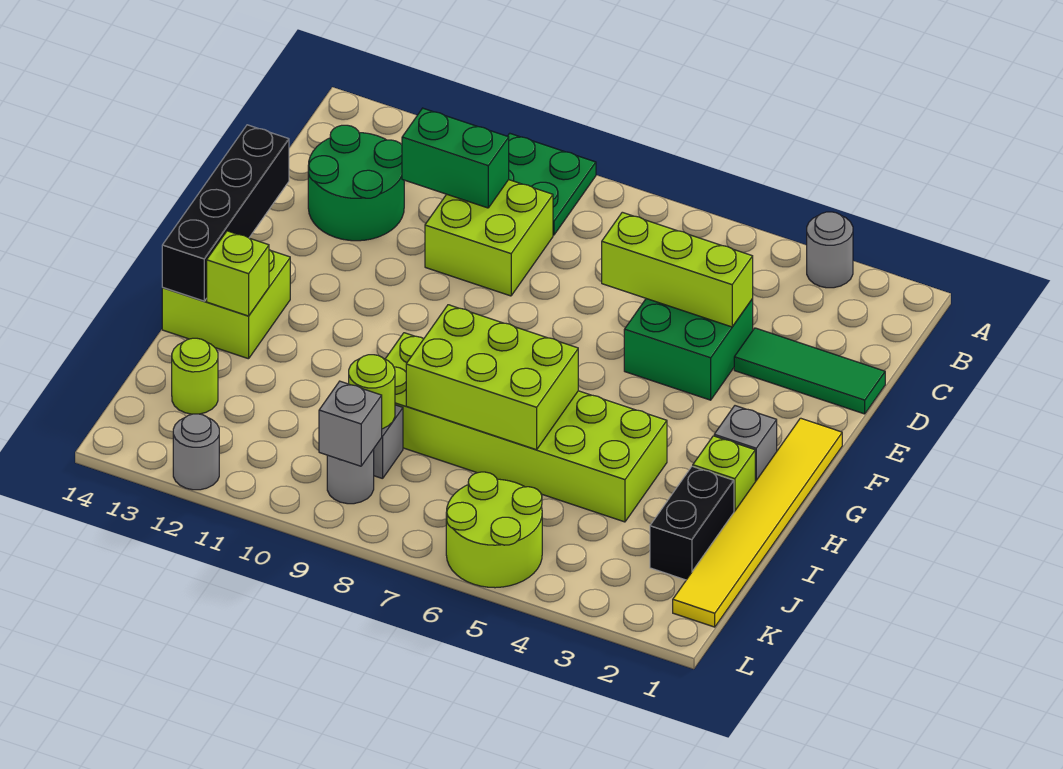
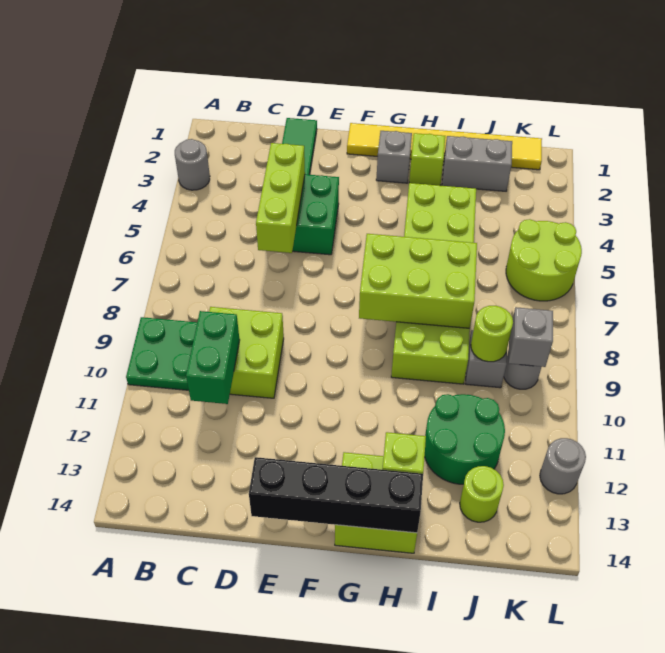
green 2x2 round brick [308,125,404,241] -> green 2x2 round brick moved to [425,394,505,484]
lime 2x3 brick [406,305,578,450] -> lime 2x3 brick turned to [359,234,477,328]
black 1x2 brick [650,466,734,580] -> grey 1x2 brick [442,136,512,191]

